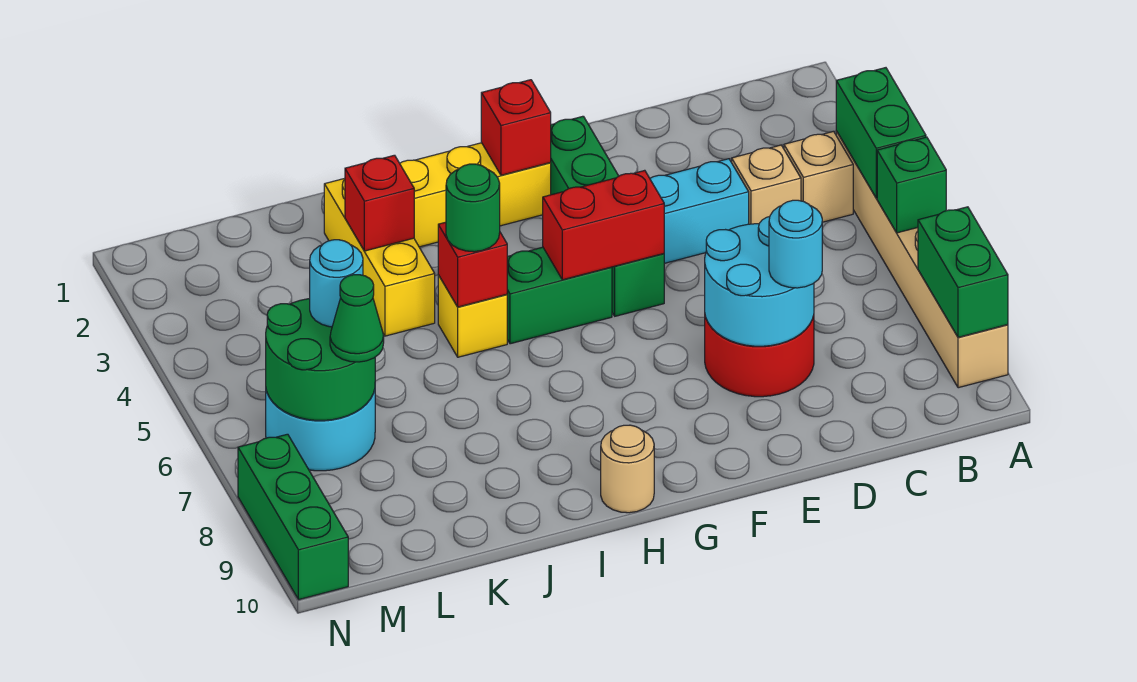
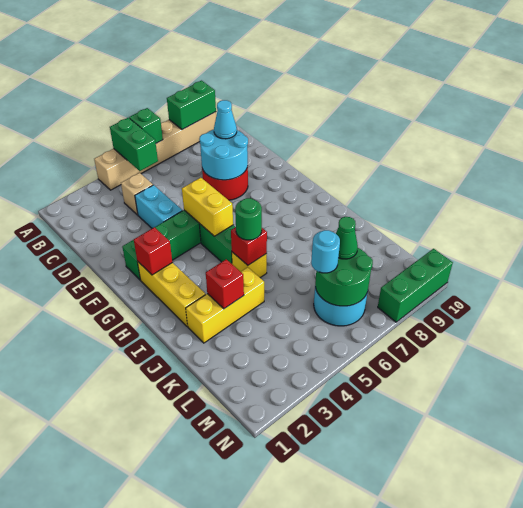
green 1x2 brick [836,68,926,198] -> green 1x2 brick turned to [110,118,158,171]
tan 1x1 brick [784,131,853,222] -> none
cyan 1x1 round brick [769,200,822,288] -> cyan 1x1 cone [214,100,237,139]
red 1x2 brick [543,170,664,280] -> yellow 1x2 brick [182,178,233,236]
tan 1x1 round brick [601,425,654,513] -> none

